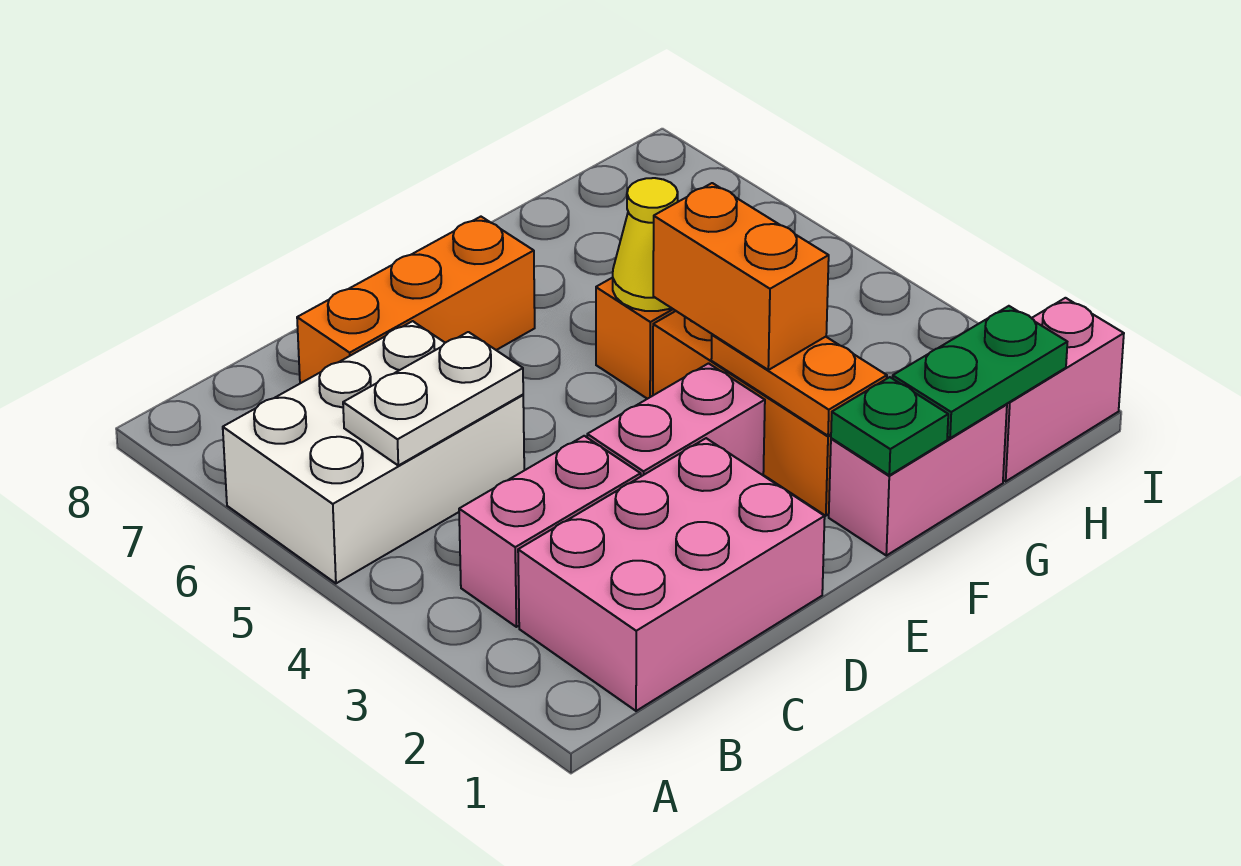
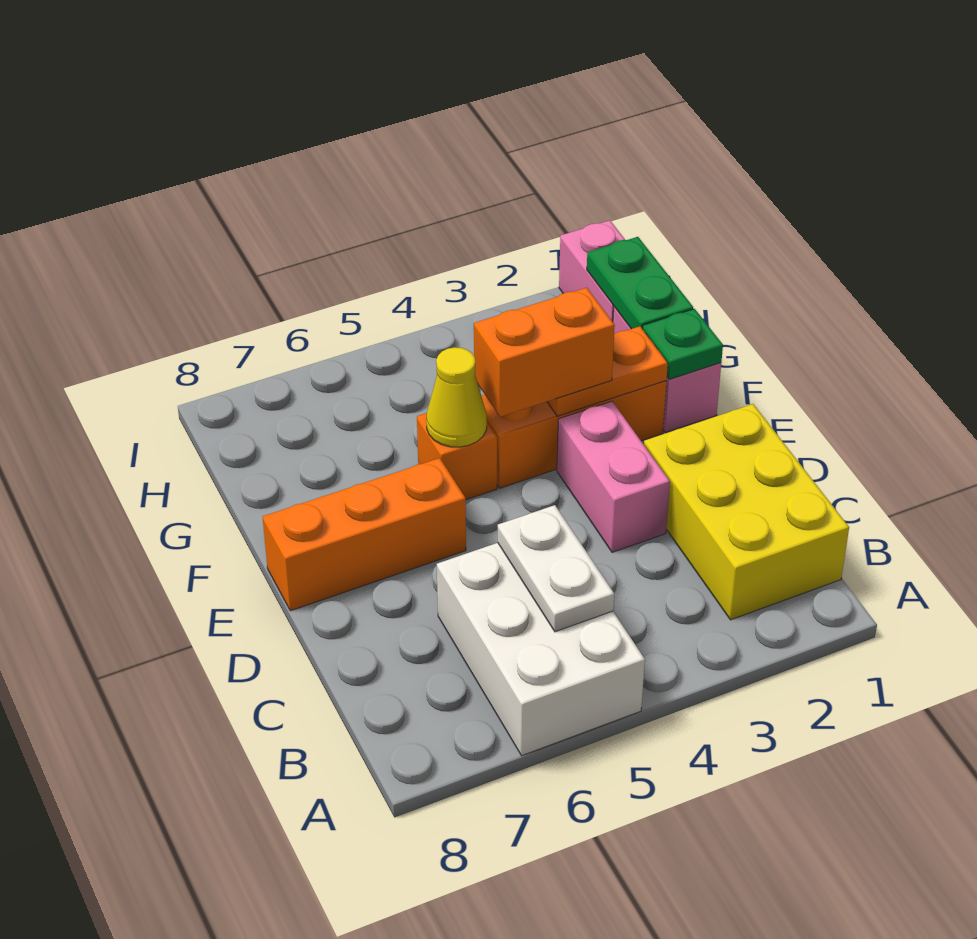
pink 2x3 brick [518,438,825,711] -> yellow 2x3 brick [644,404,849,620]
pink 1x2 brick [459,436,641,627] -> none
orange 1x3 brick [297,217,535,383] -> orange 1x3 brick turned to [263,458,466,611]

